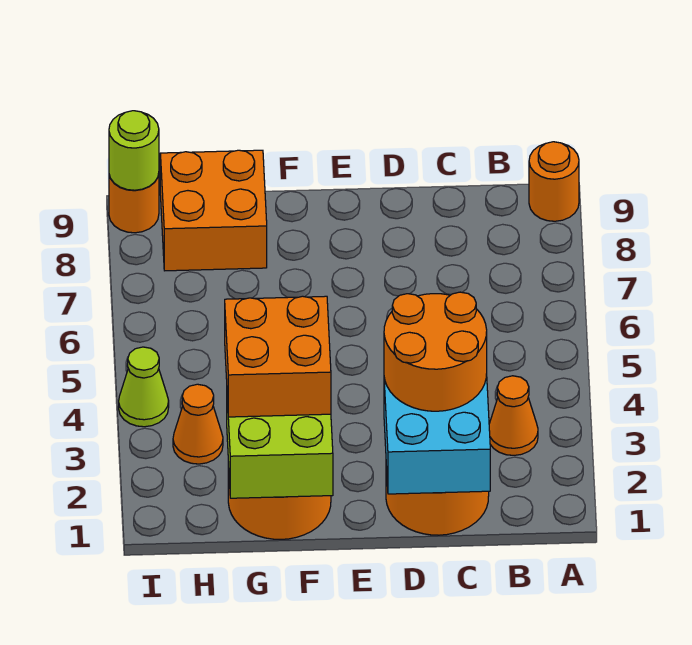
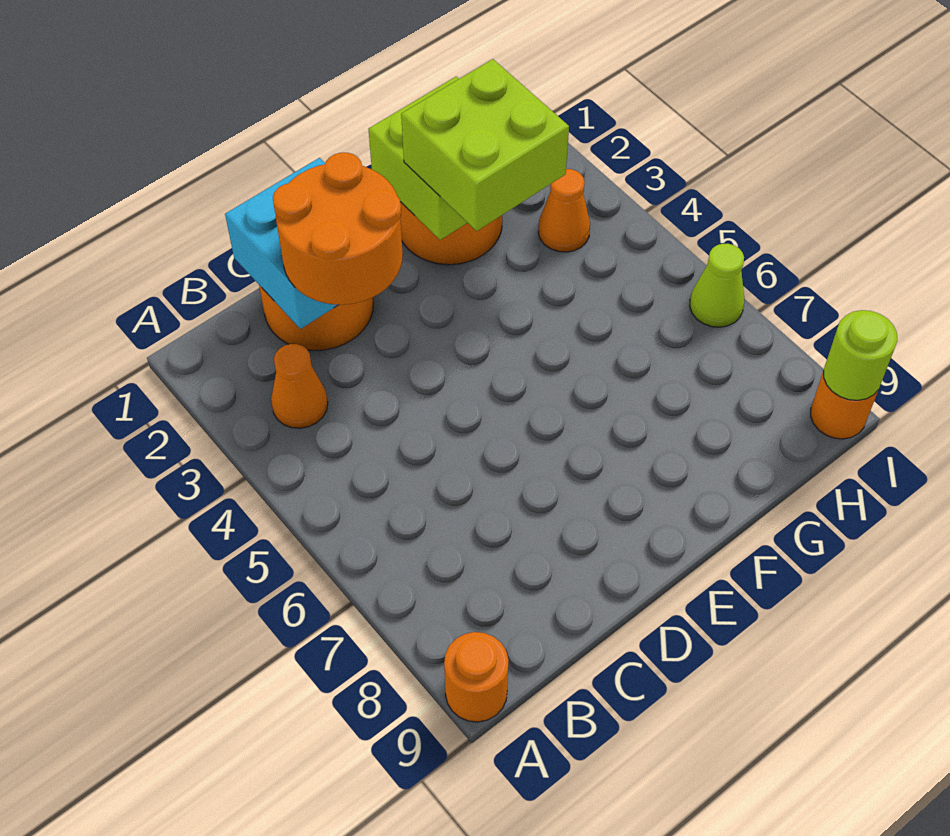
orange 2x2 brick [225,296,331,417] -> lime 2x2 brick [401,59,569,231]
orange 2x2 brick [160,150,267,271] -> none
lime 1x1 cone [119,347,169,427] -> lime 1x1 cone moved to [690,244,744,327]

